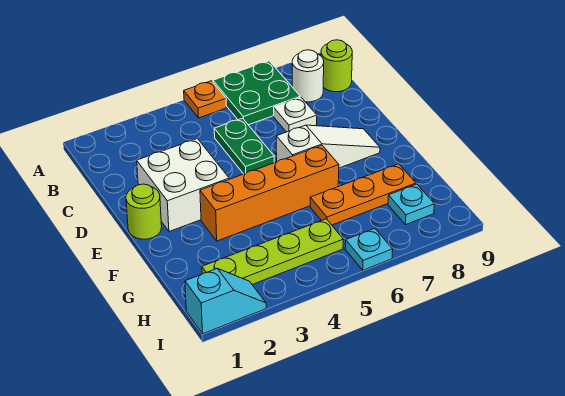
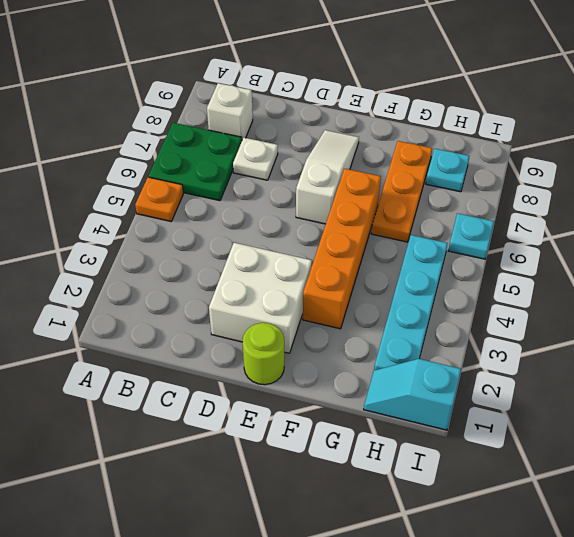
white 1x1 round brick [292,50,324,102] -> white 1x1 brick [207,83,253,139]
lime 1x1 round brick [321,40,352,92] -> none
green 1x2 plate [214,118,274,174] -> none
lime 1x4 plate [202,219,343,285] -> cyan 1x4 plate [374,235,448,370]
cyan 1x2 slope [185,269,266,334] -> cyan 1x2 slope turned to [364,359,461,430]

